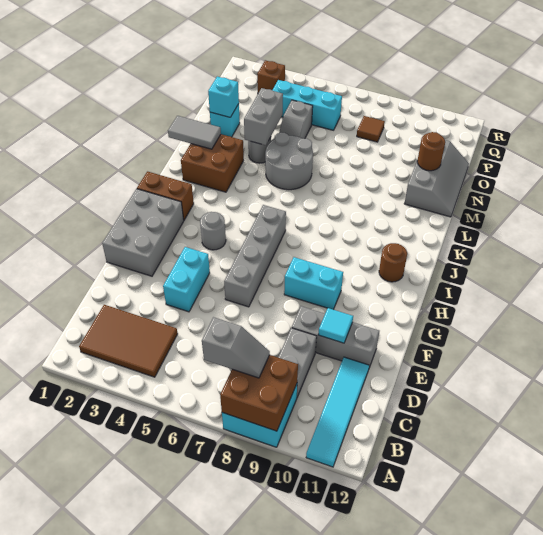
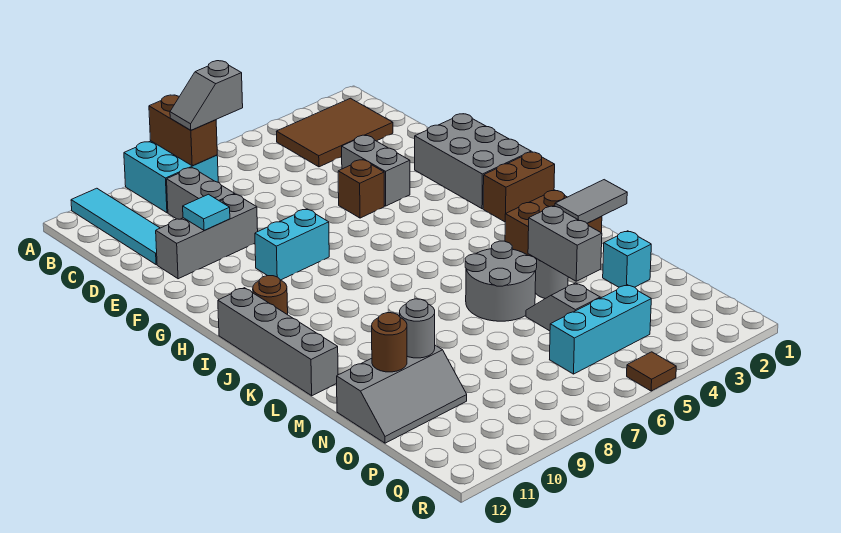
brown 2x2 brick [220,355,298,431] -> brown 1x2 brick [149,95,217,166]
cyan 1x2 brick [163,247,210,312] -> grey 1x2 brick [342,135,410,206]
grey 1x4 brick [224,205,286,307] -> grey 1x4 brick moved to [218,288,338,396]
grey 1x1 round brick [200,212,226,250] -> grey 1x1 round brick moved to [400,299,435,358]
grey 2x3 slope [404,140,469,217] -> grey 2x3 slope turned to [337,345,467,443]
cyan 1x1 brick [208,77,239,117] -> none
brown 1x1 tile [357,116,385,142] -> brown 1x1 tile moved to [627,352,676,391]
brown 1x1 brick [257,60,285,93] -> brown 1x1 brick moved to [338,160,384,218]

